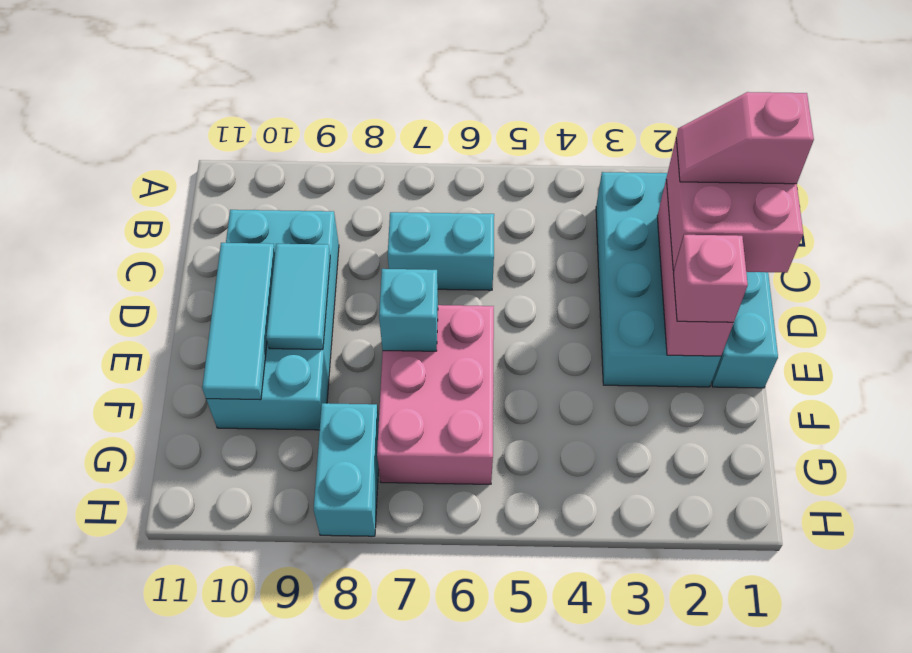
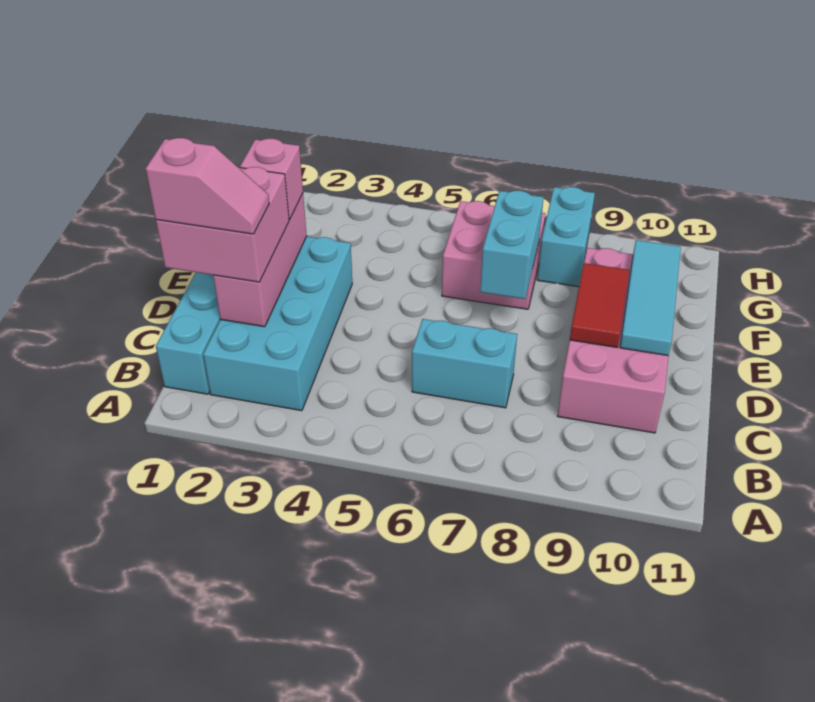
cyan 2x4 brick [206,210,339,430] -> pink 2x4 brick [558,248,668,433]
cyan 1x2 tile [266,244,330,350] -> red 1x2 tile [570,263,629,347]
pink 2x3 brick [377,305,494,484] -> pink 2x2 brick [442,201,545,309]
cyan 1x1 brick [379,269,438,351] -> cyan 1x2 brick [480,191,544,299]

